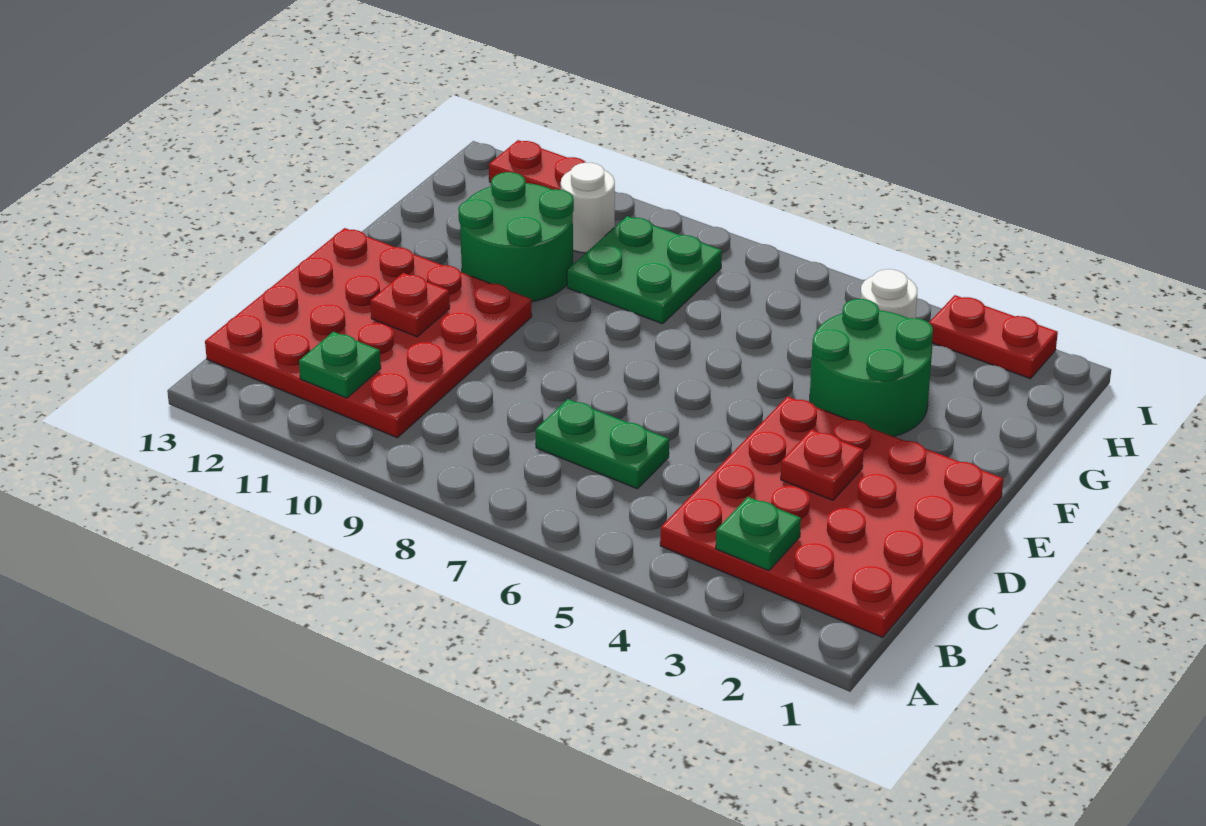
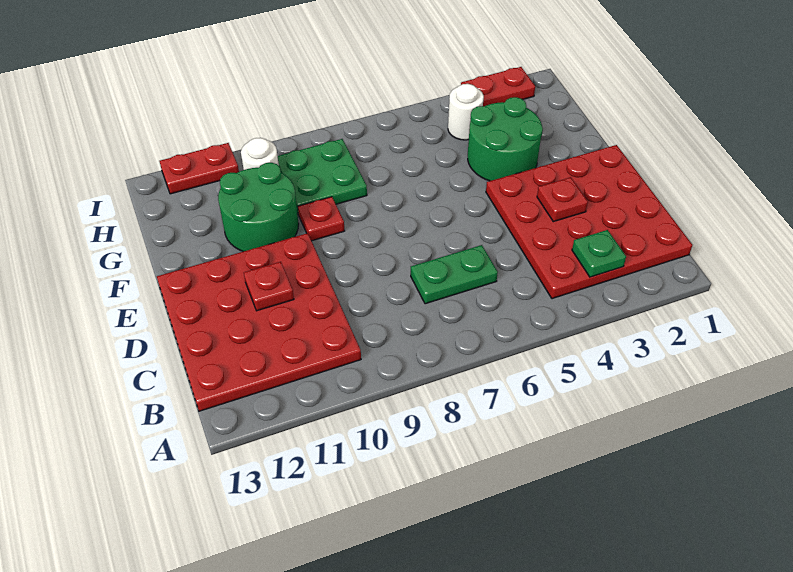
green 1x1 plate [299,332,381,398] -> none
none -> red 1x1 plate [298,197,345,241]

